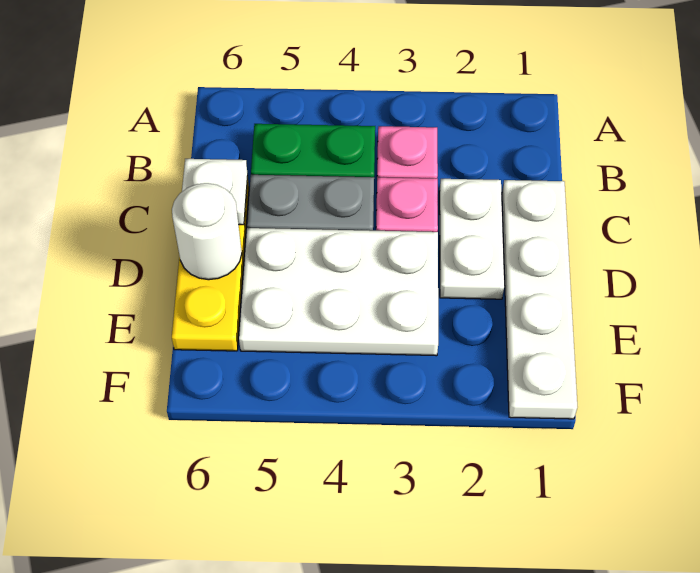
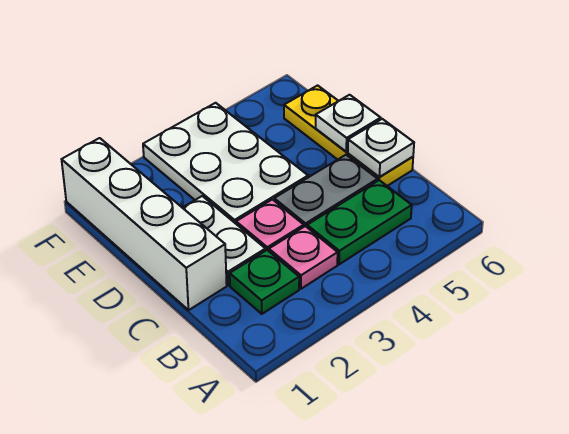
none -> green 1x1 plate [230,250,299,314]
white 1x4 plate [502,180,577,419] -> white 1x4 brick [62,138,227,310]
white 2x3 plate [239,228,438,356] -> white 2x3 plate turned to [143,103,308,224]
white 1x1 round brick [172,183,242,280] -> white 1x1 plate [316,95,381,152]

